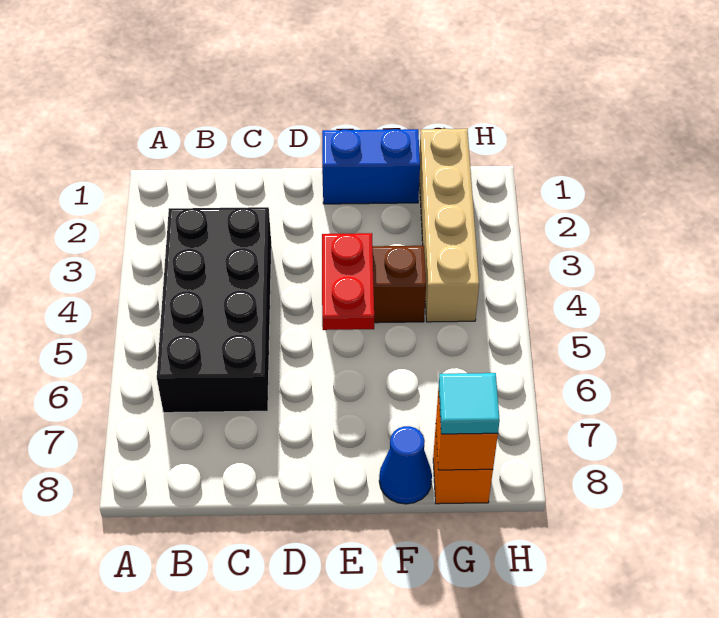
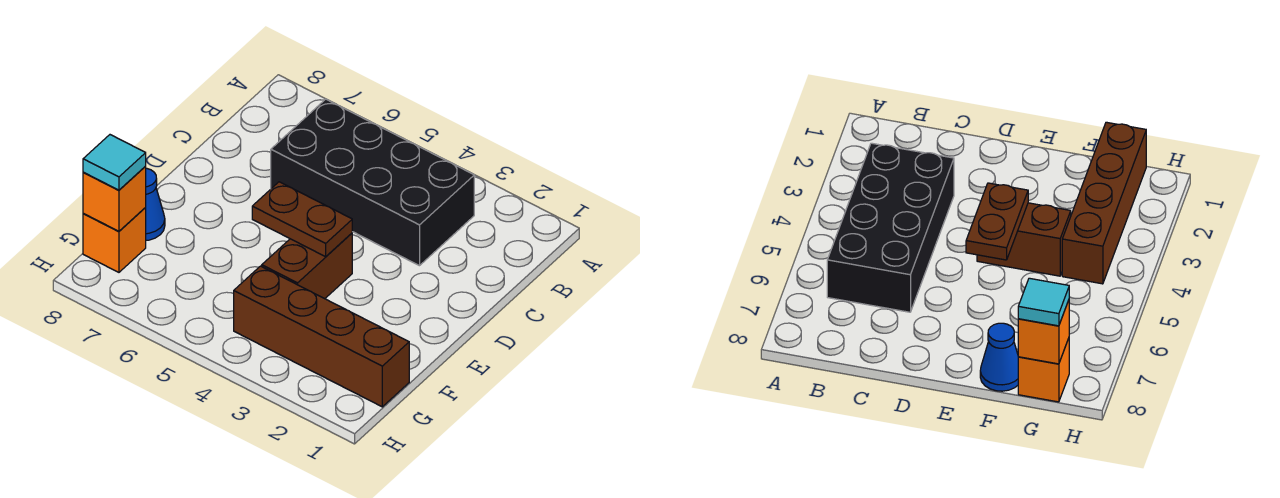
blue 1x2 brick [322,129,420,204] -> none
red 1x2 plate [322,233,374,330] -> brown 1x2 plate [252,182,352,257]
tan 1x4 brick [419,129,479,322] -> brown 1x4 brick [234,266,409,407]

